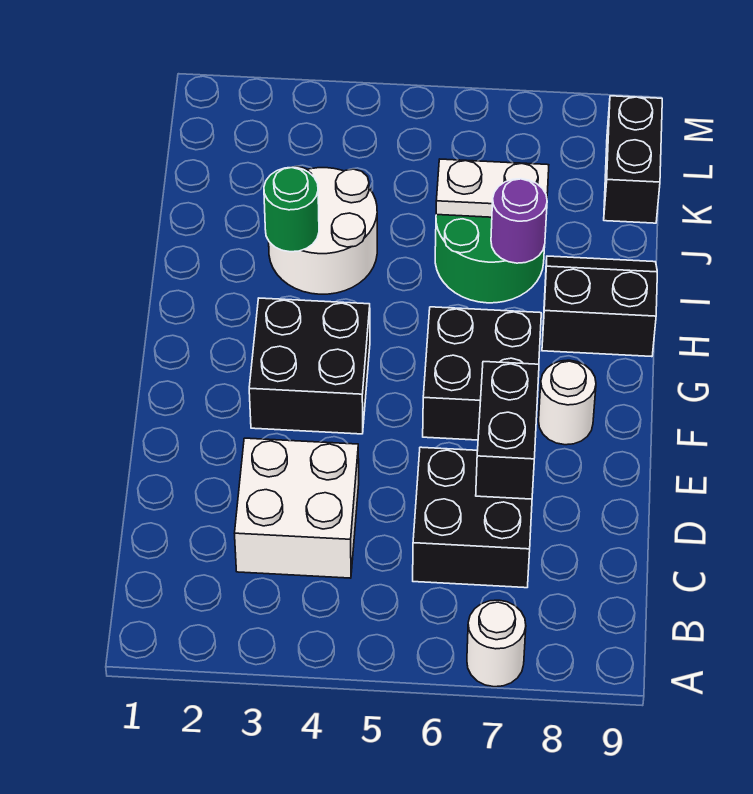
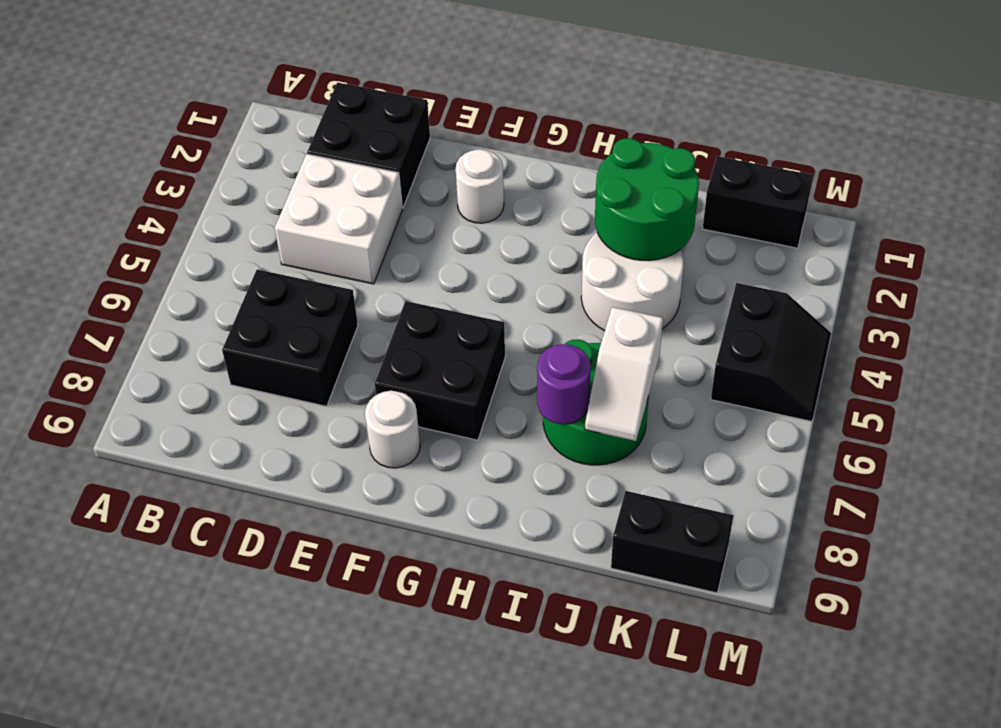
white 1x1 round brick [467,600,526,687] -> white 1x1 round brick moved to [456,149,504,223]
black 1x2 brick [476,362,539,499] -> black 1x2 brick moved to [703,156,813,248]
black 2x2 brick [249,298,370,434] -> black 2x2 brick moved to [307,82,430,208]
black 2x2 slope [542,256,657,357] -> black 2x2 slope moved to [711,283,831,421]
green 1x1 round brick [264,167,319,252] -> green 2x2 round brick [595,138,699,261]
white 1x2 plate [436,159,549,217] -> white 1x2 slope [585,307,663,441]

